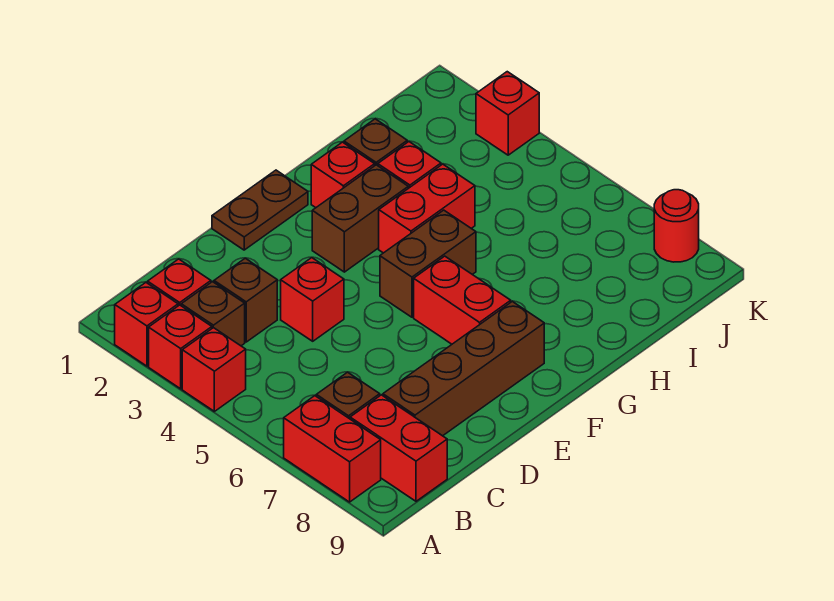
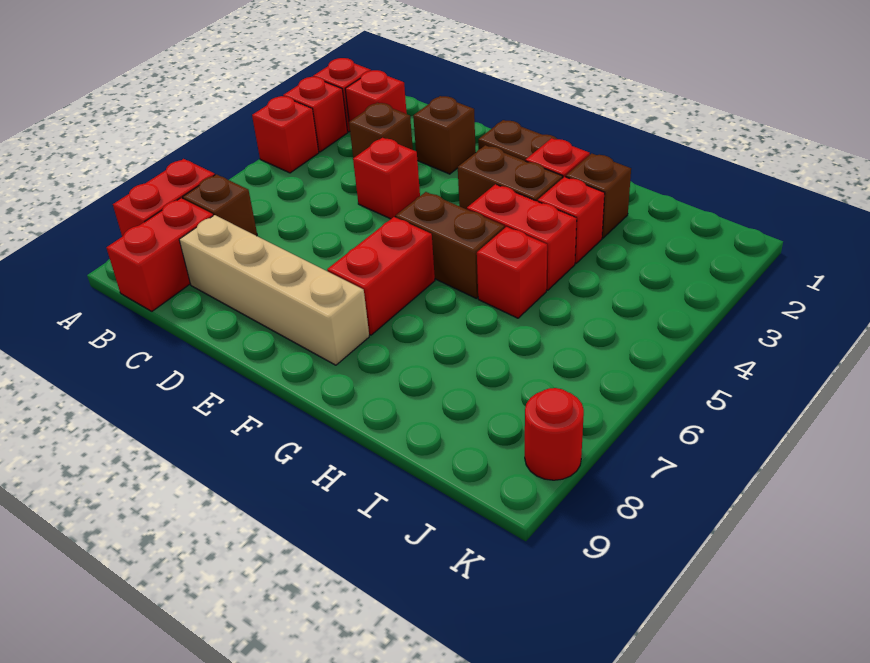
brown 1x1 brick [181,282,245,346] -> brown 1x1 brick moved to [413,96,476,174]
brown 1x4 brick [383,301,544,436] -> tan 1x4 brick [179,215,369,365]
red 1x1 brick [476,72,539,155] -> red 1x1 brick moved to [477,227,547,318]

